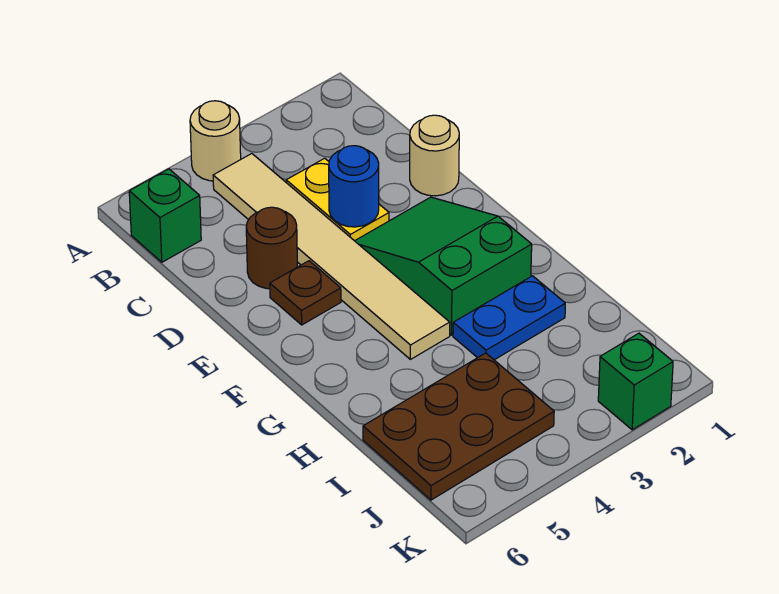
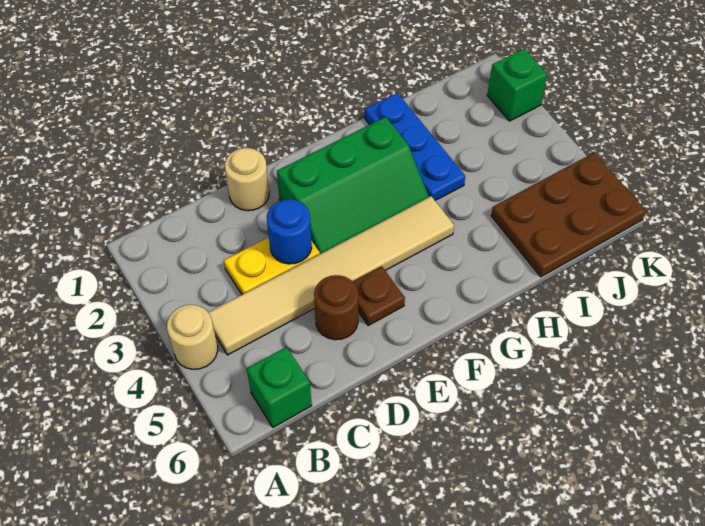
green 2x3 slope [355,197,532,335] -> green 2x3 slope turned to [277,117,429,254]
blue 1x2 plate [453,276,565,360] -> blue 1x3 plate [365,93,465,200]
brown 2x3 plate [363,353,554,500] -> brown 2x3 plate turned to [491,153,646,277]

